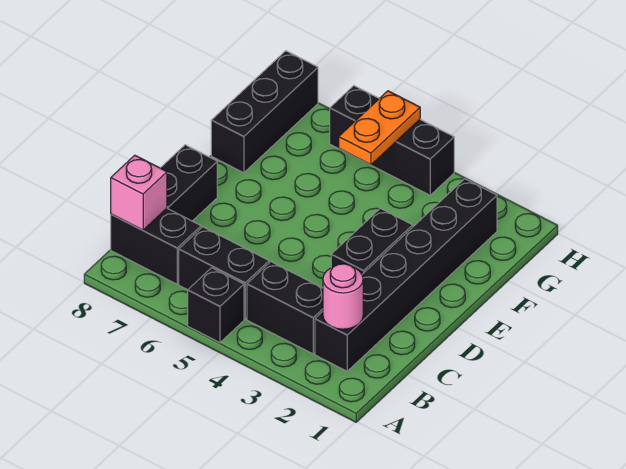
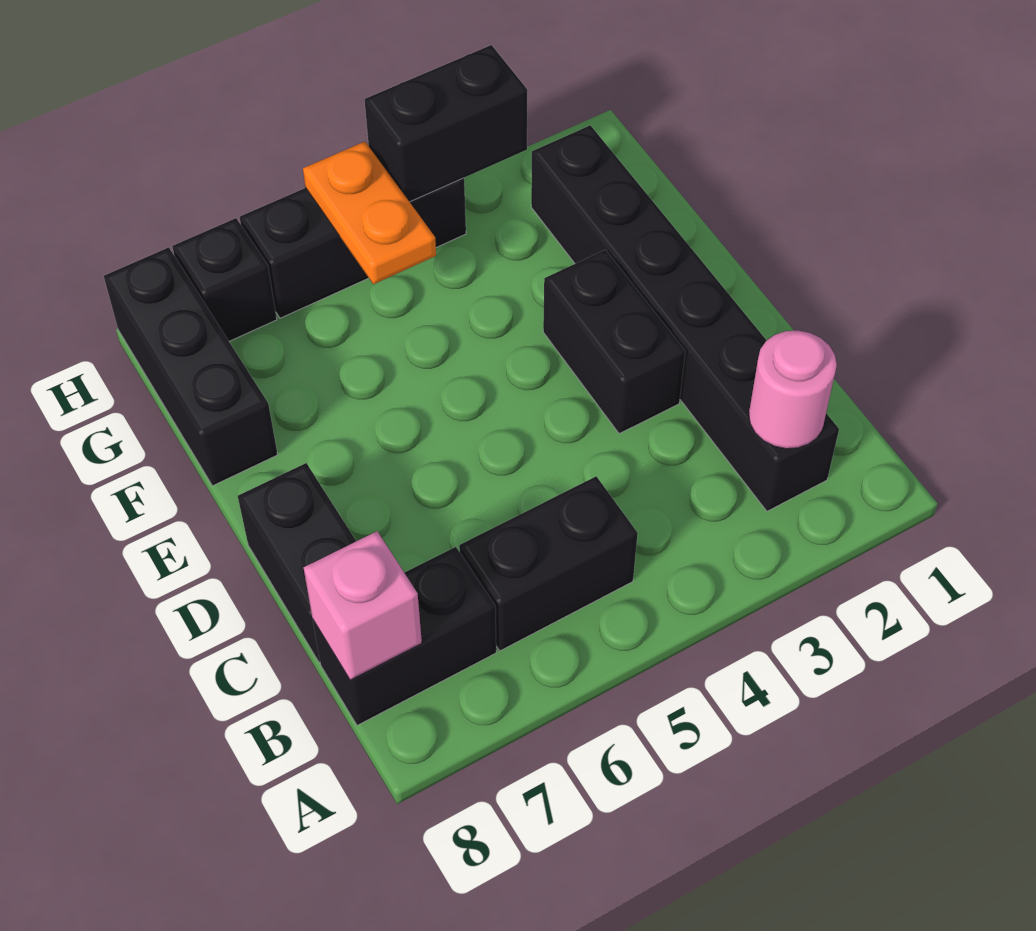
black 1x1 brick [188,268,244,343] -> black 1x1 brick moved to [172,218,277,341]
black 1x2 brick [247,262,323,354] -> black 1x2 brick moved to [364,45,527,202]

